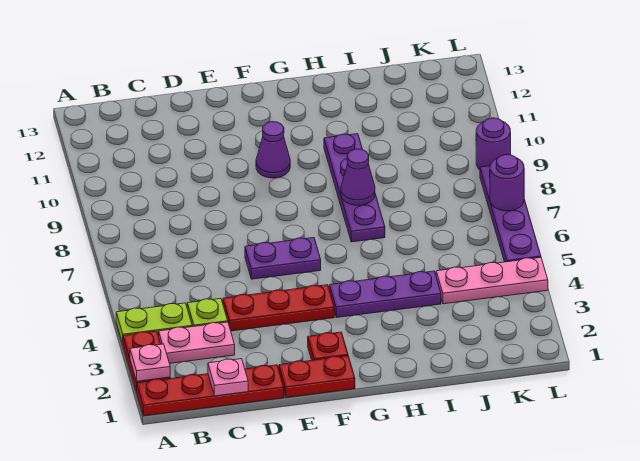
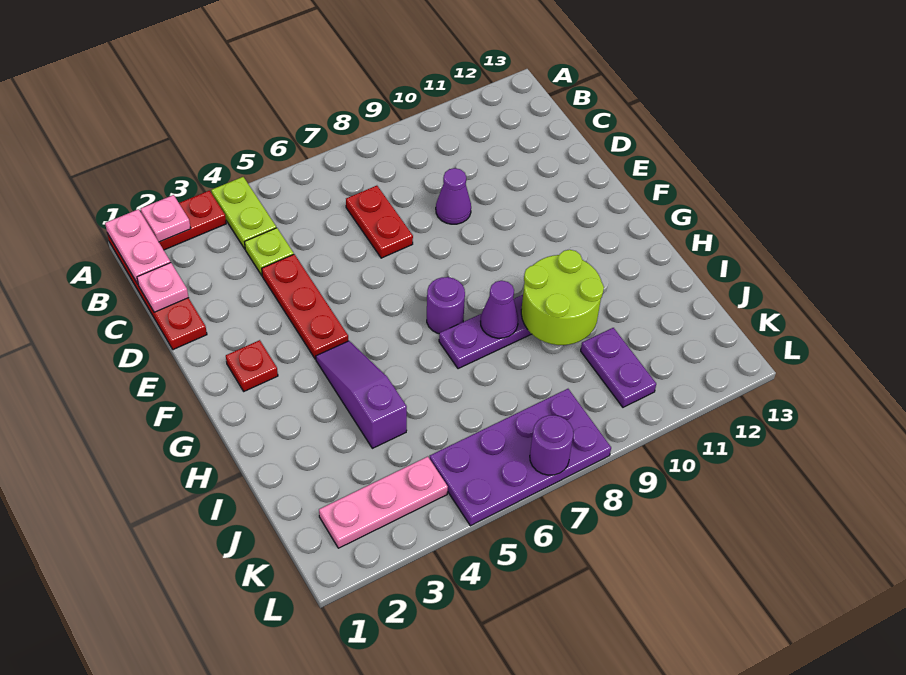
pink 1x2 plate [159,322,235,363] -> pink 1x2 plate moved to [105,209,171,284]
red 1x2 plate [279,356,355,398] -> red 1x2 plate moved to [346,186,413,258]
purple 1x2 plate [245,238,321,279] -> purple 1x2 plate moved to [581,328,656,407]
purple 1x1 cone [256,122,290,178] -> purple 1x1 cone moved to [436,168,471,224]
purple 1x3 plate [330,271,441,317] -> purple 1x3 slope [316,341,407,448]
none -> lime 2x2 round brick [521,250,604,345]
pink 1x3 plate [436,258,548,304] -> pink 1x3 plate turned to [319,457,448,548]
purple 1x4 plate [480,166,541,262] -> purple 2x4 plate [430,389,611,526]
purple 1x1 round brick [476,118,511,170] -> purple 1x1 round brick moved to [427,277,465,334]

